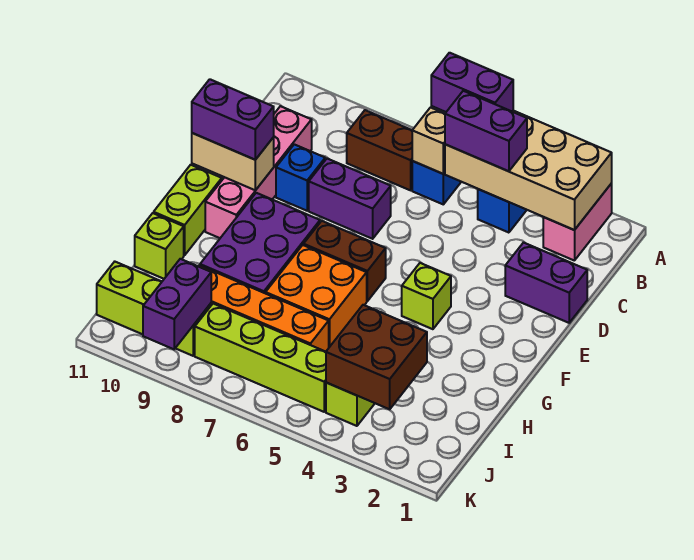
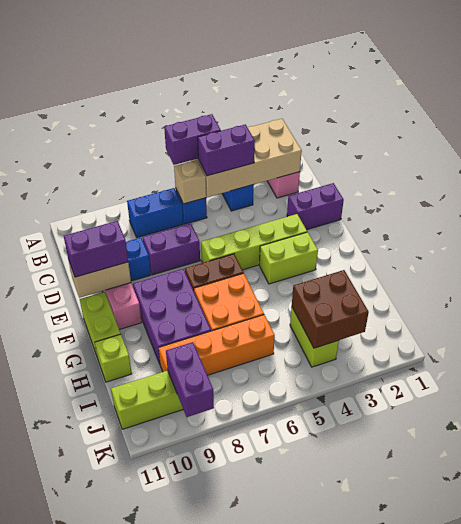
brown 1x2 brick [347,110,412,190] -> blue 1x2 brick [127,188,183,238]
lime 1x1 brick [402,263,451,329] -> lime 1x2 brick [259,232,318,284]
lime 1x4 brick [195,304,326,412] -> lime 1x4 brick moved to [201,214,307,270]

